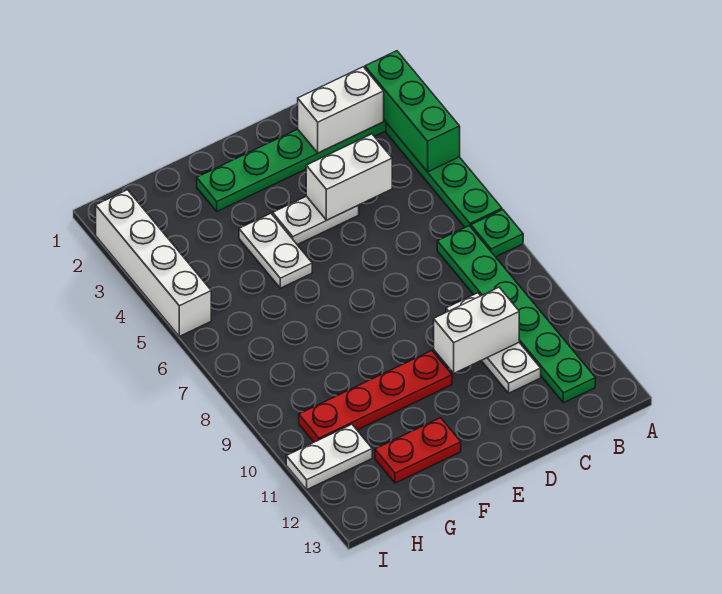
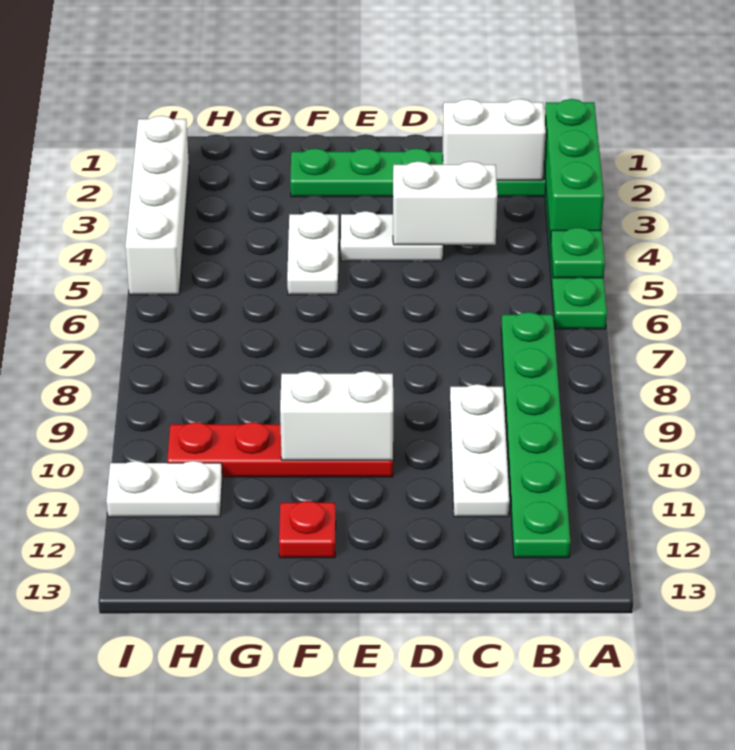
green 1x1 plate [471,210,523,257] -> green 1x1 plate moved to [550,227,605,278]
white 1x2 brick [434,287,519,373] -> white 1x2 brick moved to [280,371,393,460]
red 1x2 plate [375,418,461,483] -> red 1x1 plate [279,501,336,558]

